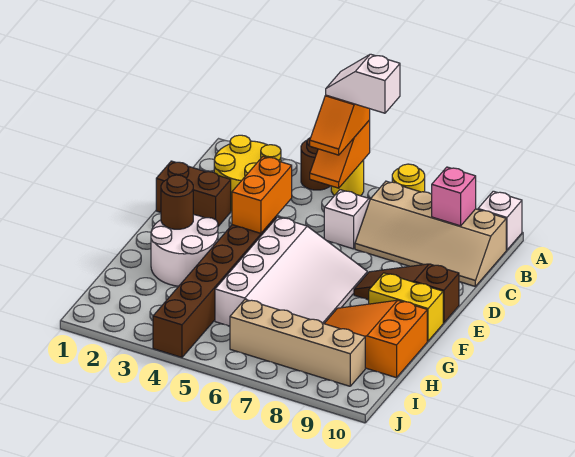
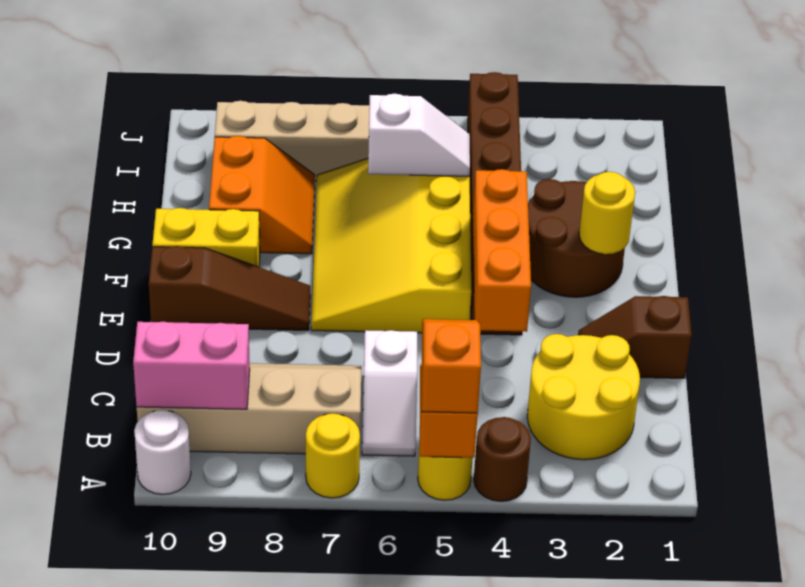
white 1x2 slope [326,54,400,113] -> white 1x2 slope moved to [368,94,470,176]
white 1x1 brick [478,191,522,250] -> white 1x1 round brick [134,410,191,495]
pink 1x1 brick [432,167,476,226] -> pink 1x2 brick [133,322,250,409]
brown 1x2 brick [156,161,231,226] -> brown 1x2 slope [578,296,692,378]
orange 1x2 brick [232,156,292,233] -> orange 1x3 brick [473,169,531,332]
white 3x4 slope [215,217,367,326] -> yellow 3x4 slope [311,158,471,333]
white 2x2 round brick [151,215,218,286] -> brown 2x2 round brick [528,179,625,297]
brown 1x1 round brick [161,175,193,229] -> yellow 1x1 round brick [579,172,635,254]
orange 2x3 slope [324,300,427,378] -> orange 2x2 slope [209,136,315,254]

